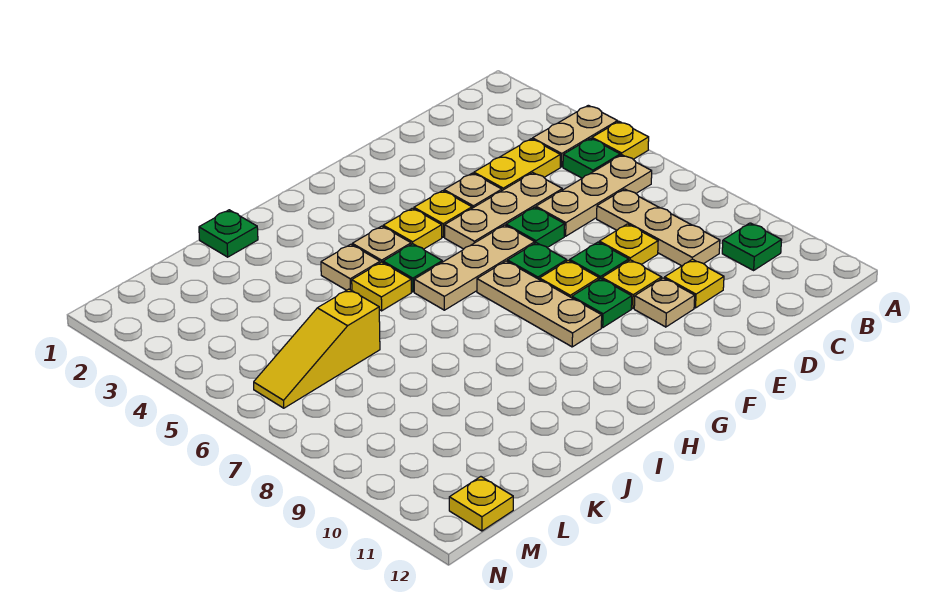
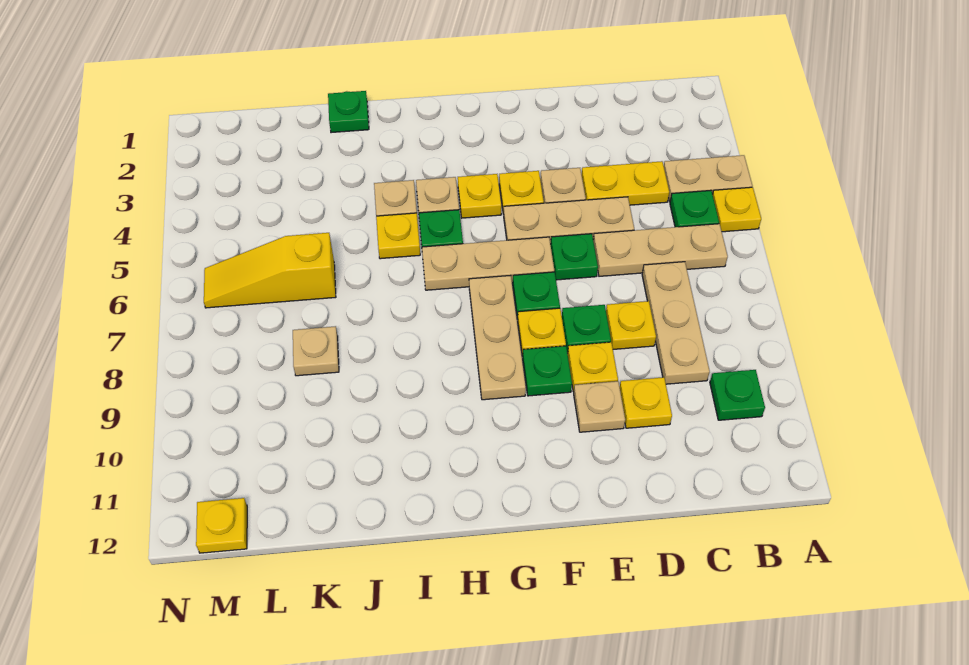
none -> tan 1x1 plate [293,326,339,376]

